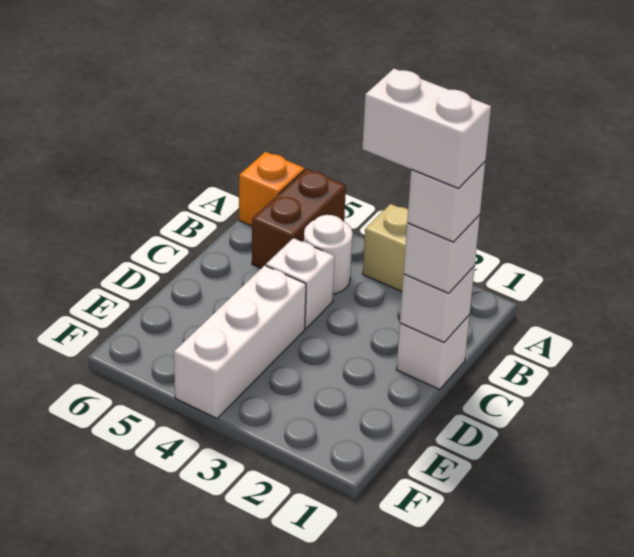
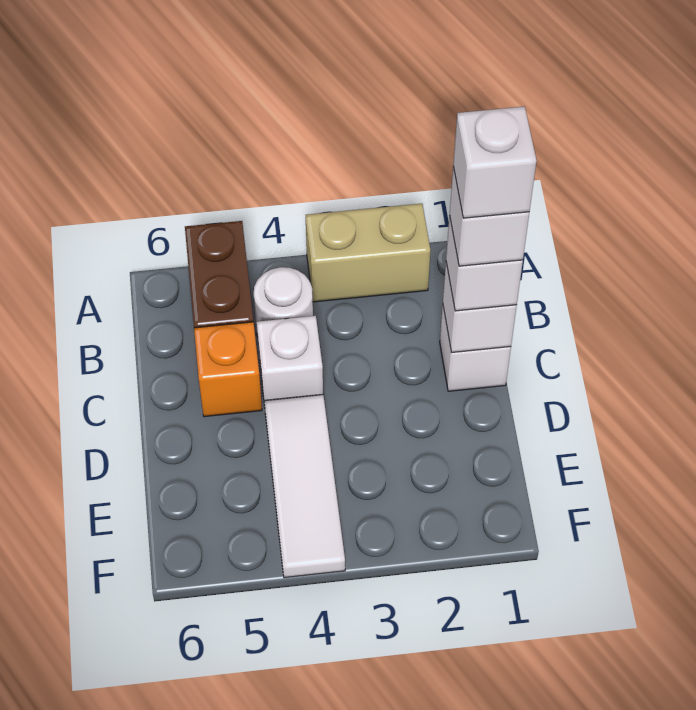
orange 1x1 brick [239,152,304,226] -> orange 1x1 brick moved to [194,322,262,417]
white 1x2 brick [362,69,491,188] -> white 1x1 brick [453,106,537,218]
white 1x3 brick [174,265,306,419] -> white 1x3 tile [264,395,345,578]

